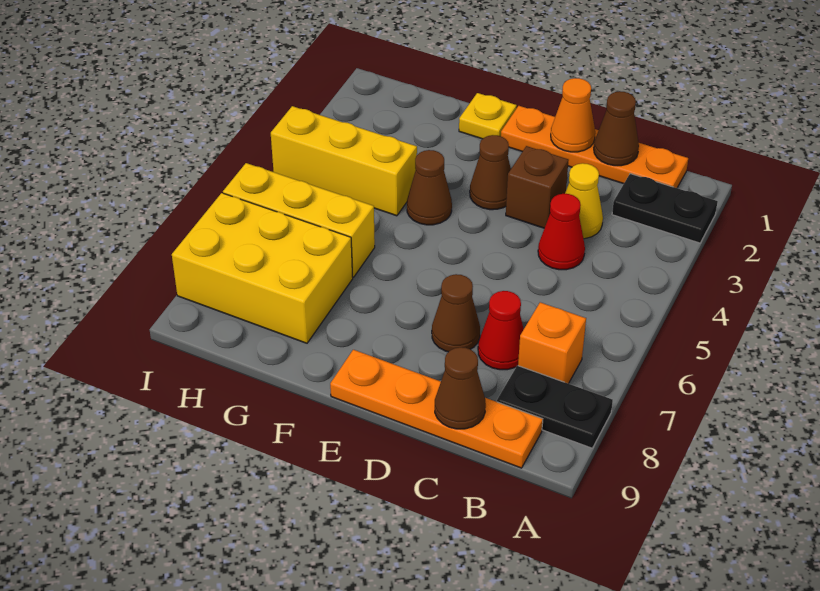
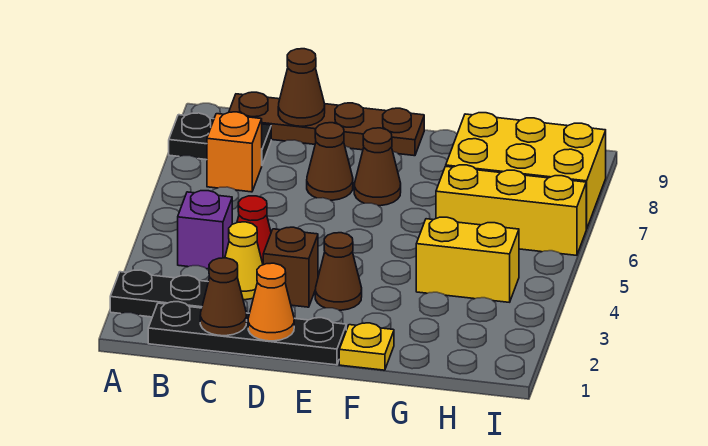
orange 1x4 plate [501,106,688,188] -> black 1x4 plate [148,302,346,365]
none -> purple 1x1 brick [178,191,232,269]
orange 1x4 plate [330,350,543,468] -> brown 1x4 plate [229,92,424,156]
red 1x1 cone [478,291,524,370] -> none
brown 1x1 cone [407,150,452,225] -> brown 1x1 cone moved to [354,128,401,206]
yellow 1x3 brick [271,106,417,216] -> yellow 1x2 brick [416,217,519,302]

